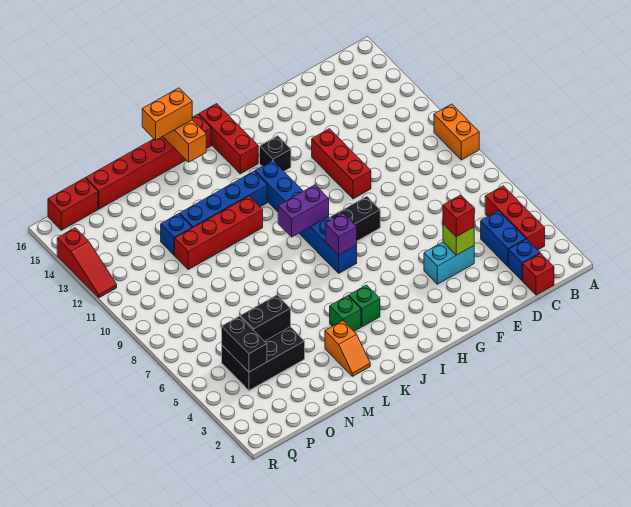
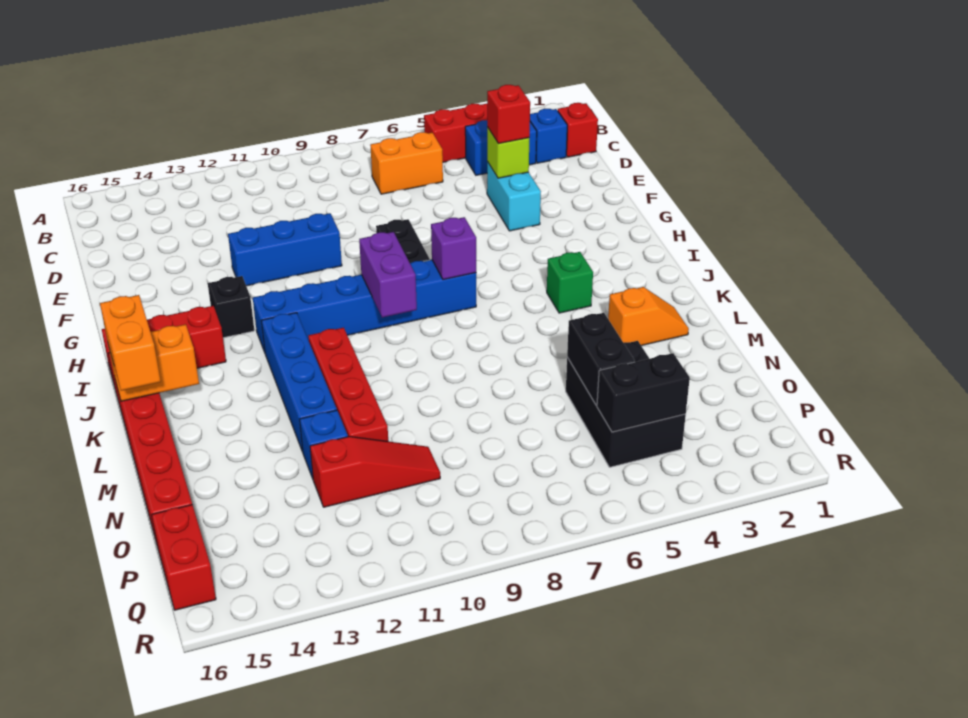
orange 1x2 brick [434,104,479,160] -> orange 1x2 brick moved to [370,132,443,194]
red 1x3 brick [312,129,371,199] -> blue 1x3 brick [228,213,342,286]
green 1x1 brick [330,296,361,331] -> none
red 1x3 slope [57,228,117,298] -> red 1x3 slope moved to [310,436,440,507]

